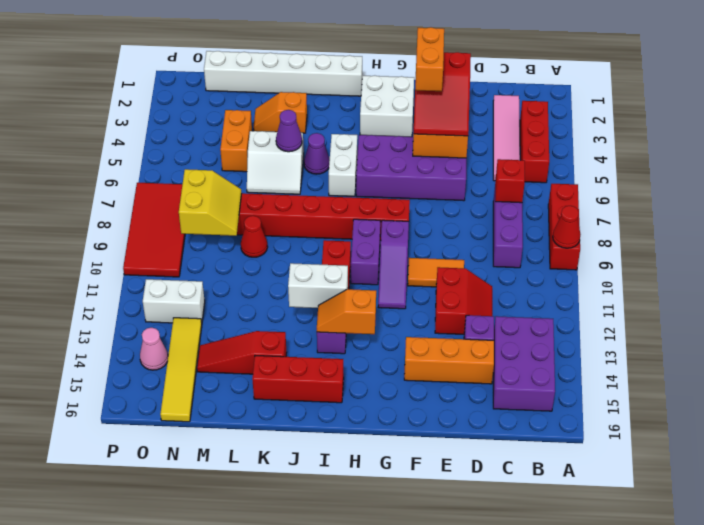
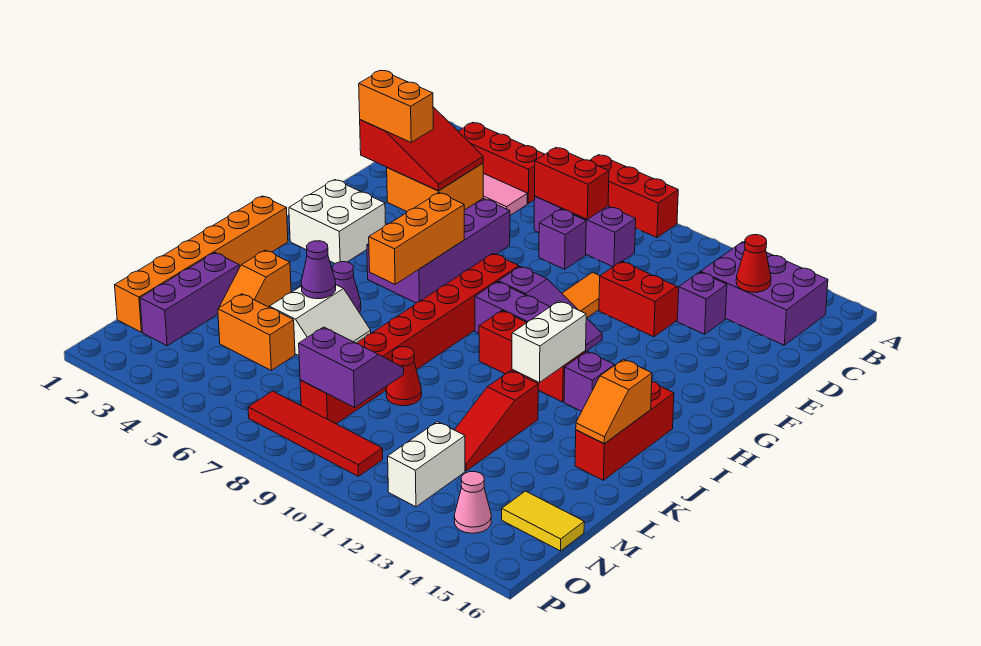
red 1x1 cone [553,206,581,248] -> red 1x1 cone moved to [736,235,771,292]
red 1x1 brick [495,159,525,203] -> red 1x2 brick [535,148,609,219]
none -> purple 1x1 brick [539,209,586,269]
orange 1x3 brick [404,337,494,384] -> orange 1x3 brick moved to [369,193,464,284]
orange 1x2 slope [317,289,376,334] -> orange 1x2 slope moved to [576,359,652,444]
white 1x6 brick [204,51,362,96] -> orange 1x6 brick [115,196,288,332]
white 1x2 brick [329,134,357,196] -> none
red 1x3 slope [197,331,286,374] -> red 1x3 slope moved to [455,371,538,471]
none -> purple 1x3 brick [140,253,240,346]
yellow 2x2 slope [179,169,242,236] -> purple 2x2 slope [299,327,404,407]
yellow 1x4 tile [160,318,202,422] -> yellow 1x2 tile [502,491,584,551]
red 2x4 tile [123,183,185,277] -> red 1x4 tile [248,391,383,476]

